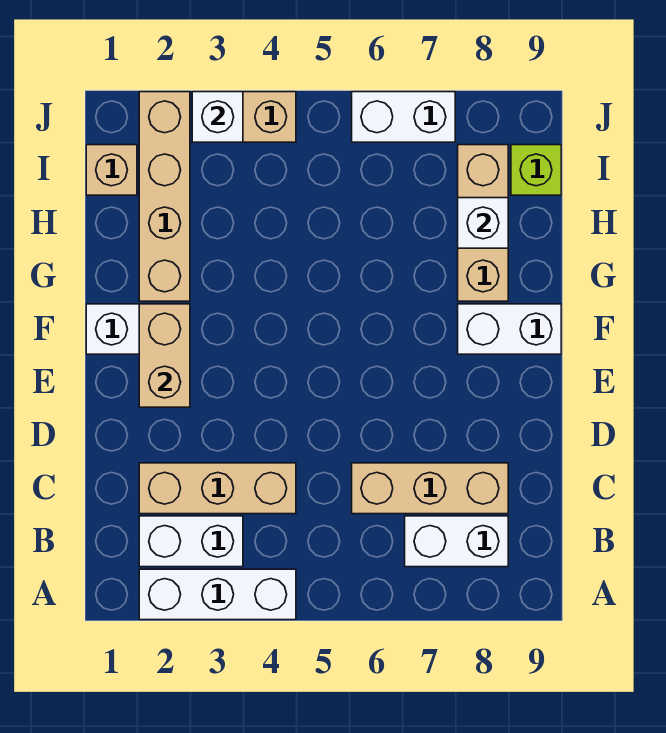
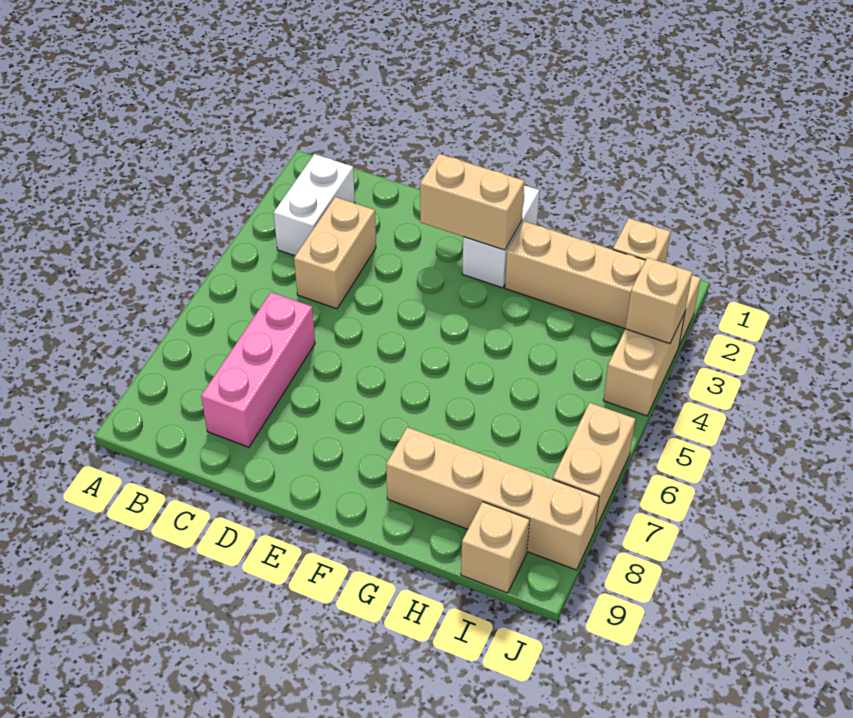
white 1x3 brick [139,569,296,620] -> none
white 1x2 brick [405,516,508,567] -> none
tan 1x3 brick [139,463,296,514] -> tan 1x2 brick [294,197,376,309]
tan 1x3 brick [352,463,508,514] -> pink 1x3 brick [201,292,315,447]
white 1x2 brick [458,304,561,354] -> none
tan 1x3 brick [458,145,508,301] -> tan 1x4 brick [386,427,599,570]
white 1x1 brick [458,198,508,248] -> none
lime 1x1 brick [511,145,561,195] -> tan 1x1 brick [461,502,530,593]
white 1x1 brick [192,92,243,142] -> tan 1x1 brick [625,257,692,344]
white 1x2 brick [352,92,455,142] -> tan 1x2 brick [553,403,635,529]

